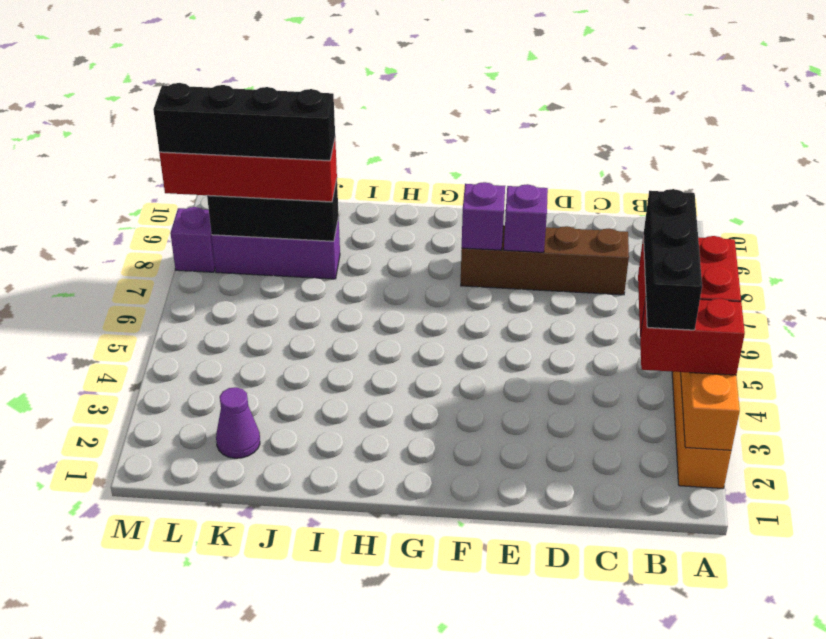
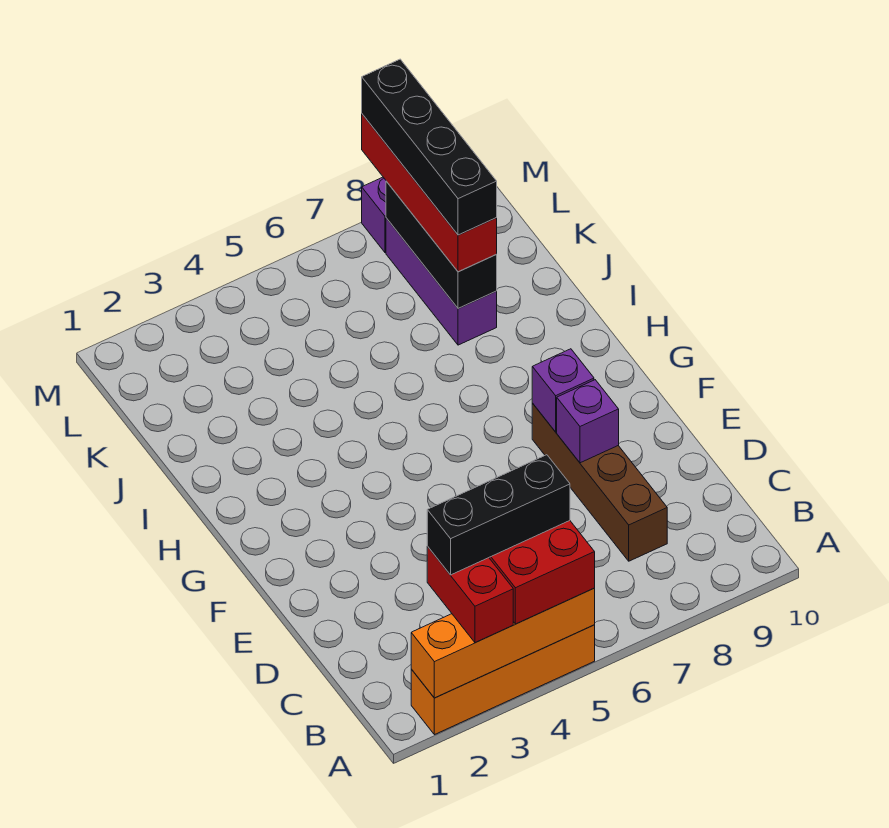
purple 1x1 cone [216,387,260,458] -> none

